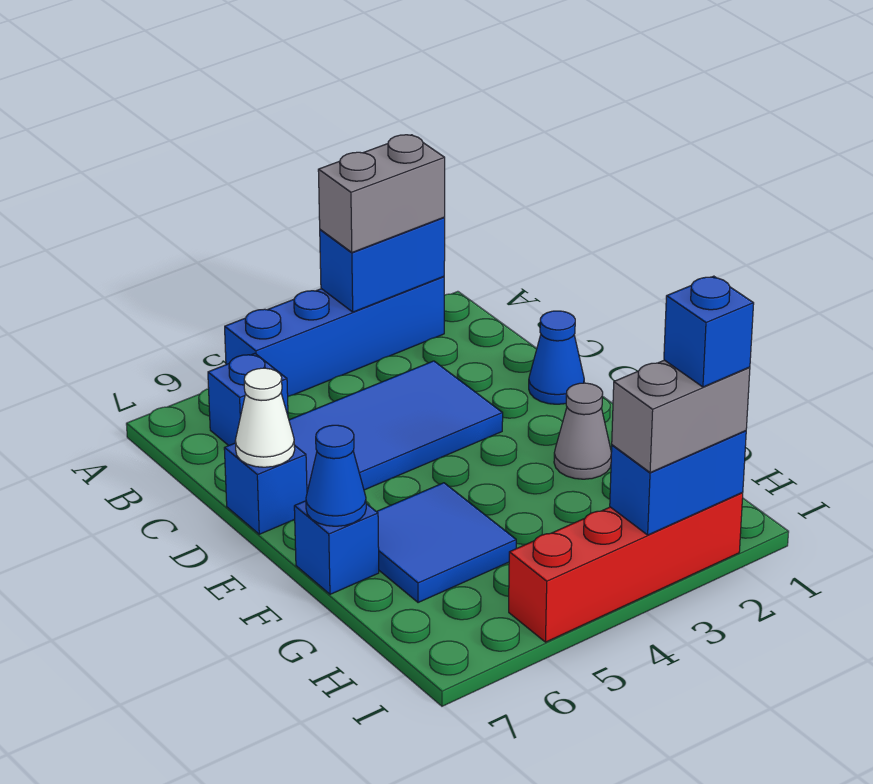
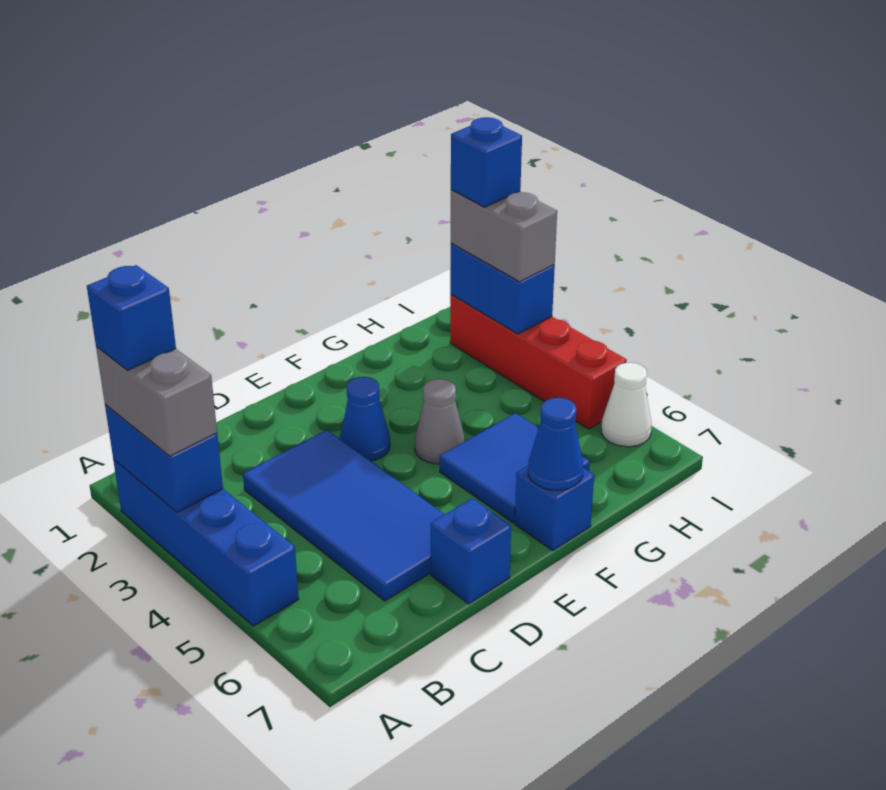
blue 1x1 brick [208,353,288,446] -> blue 1x1 brick moved to [87,265,176,370]
blue 1x1 cone [529,311,584,404] -> blue 1x1 cone moved to [340,377,390,461]
white 1x1 cone [235,368,295,467] -> white 1x1 cone moved to [601,363,651,447]
grey 1x1 cone [554,383,611,479] -> grey 1x1 cone moved to [415,379,465,464]

